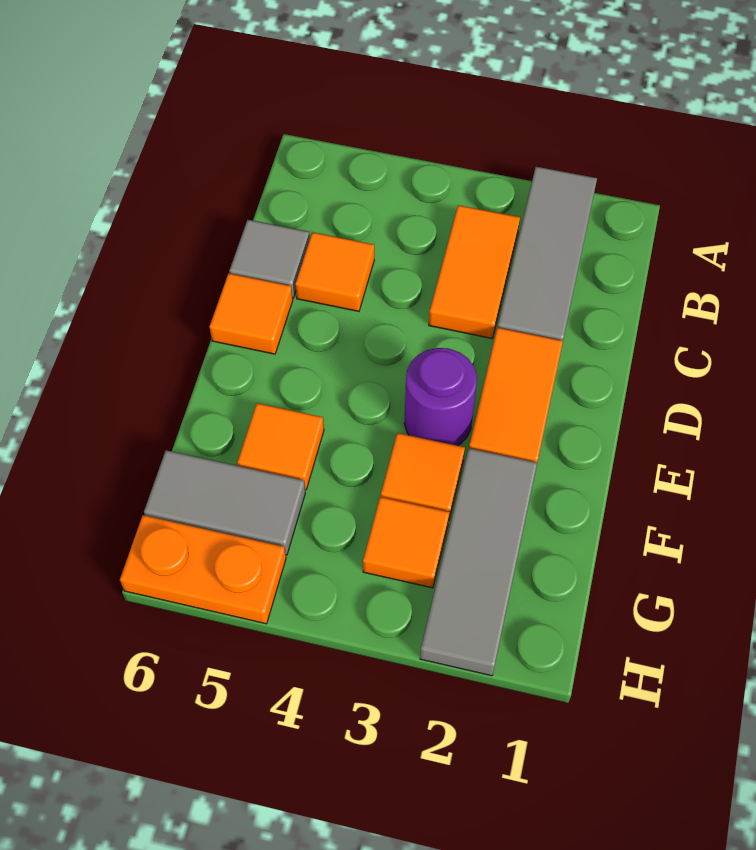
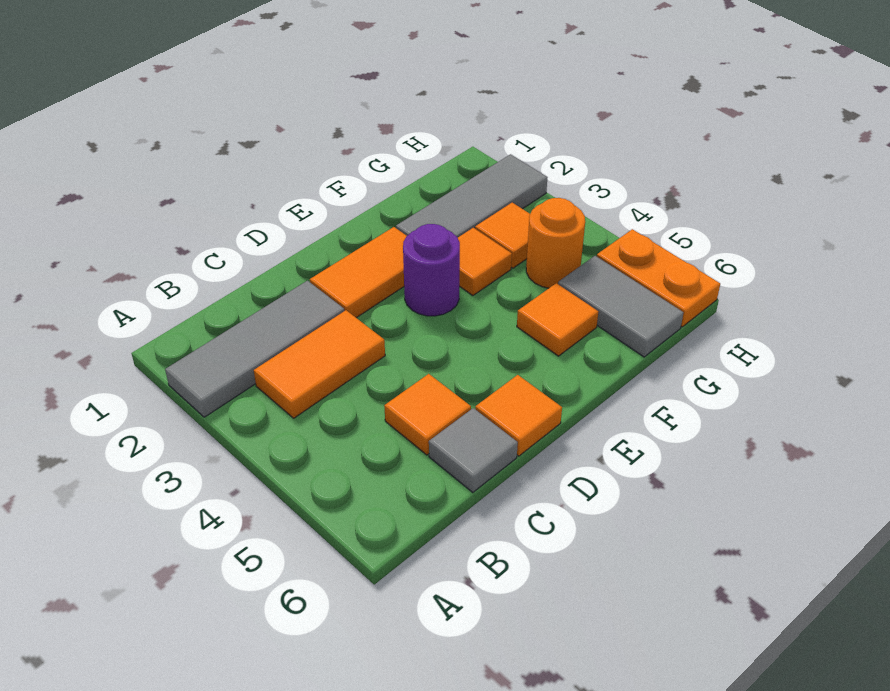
none -> orange 1x1 round brick [526,198,585,288]

